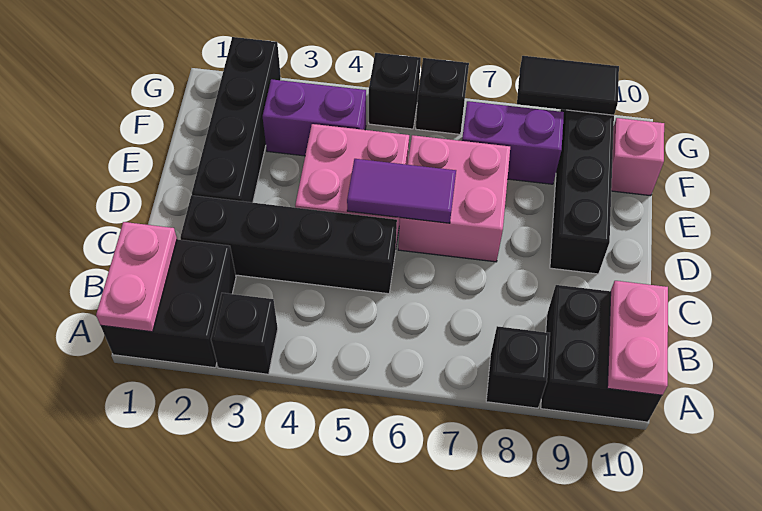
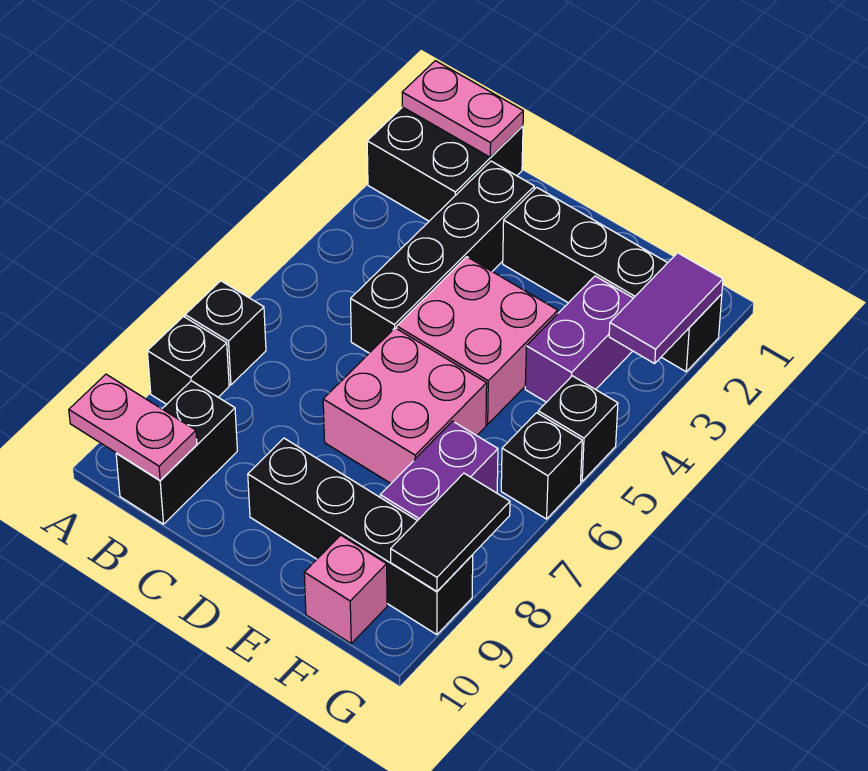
black 1x1 brick [211,293,278,374] -> black 1x1 brick moved to [185,281,266,385]
black 2x2 brick [541,285,662,422] -> black 1x2 brick [116,381,237,524]
purple 1x2 tile [347,159,456,223] -> purple 1x2 tile moved to [609,253,723,364]

